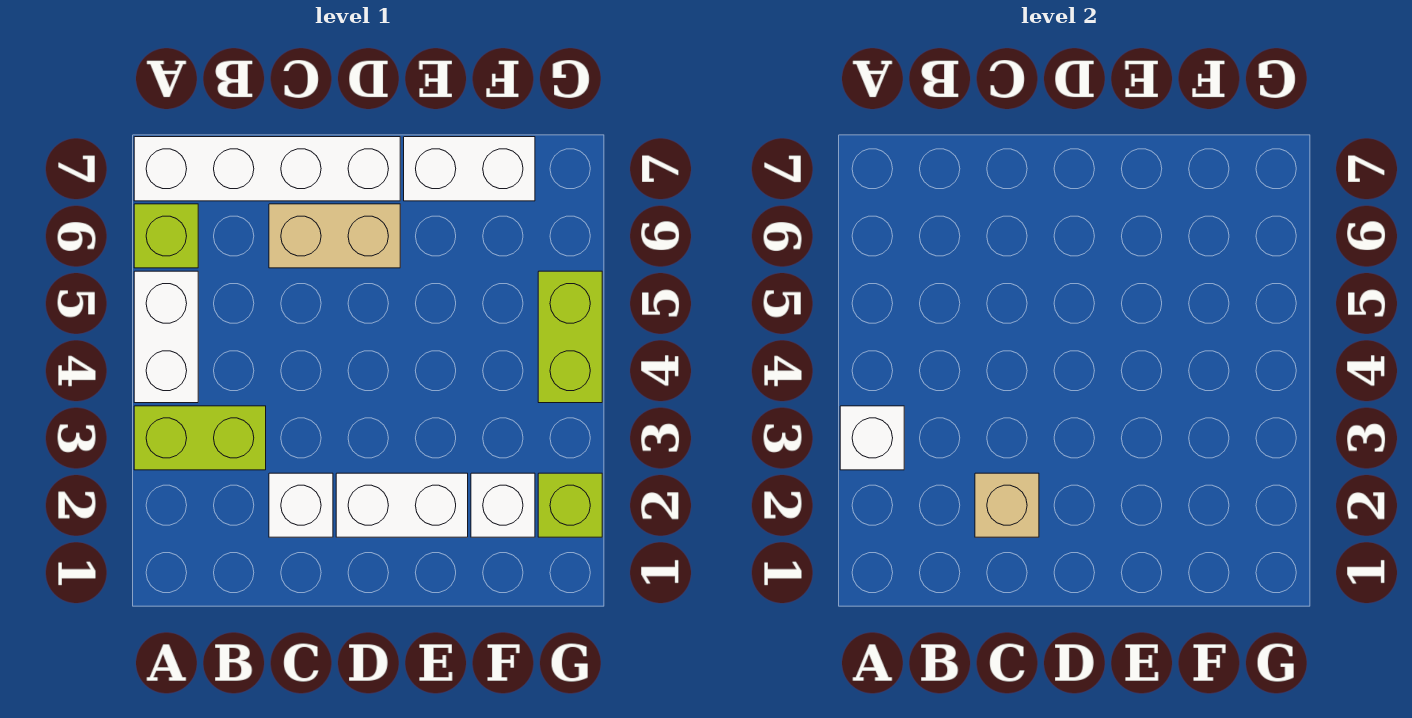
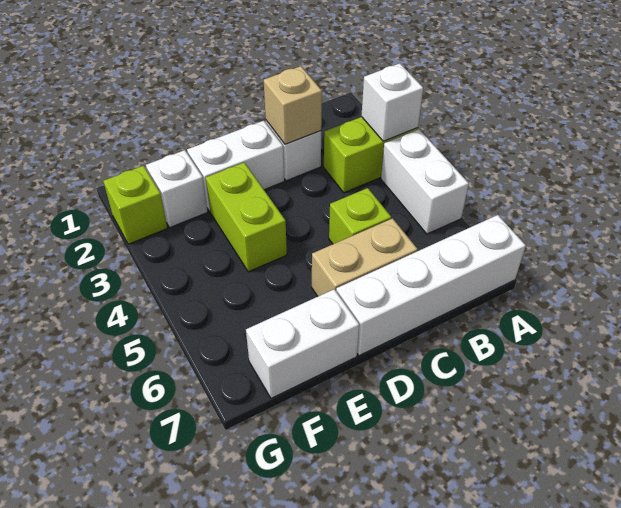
lime 1x1 brick [134,204,198,268] -> lime 1x1 brick moved to [329,188,391,244]
lime 1x2 brick [538,271,602,403] -> lime 1x2 brick moved to [206,163,287,272]

